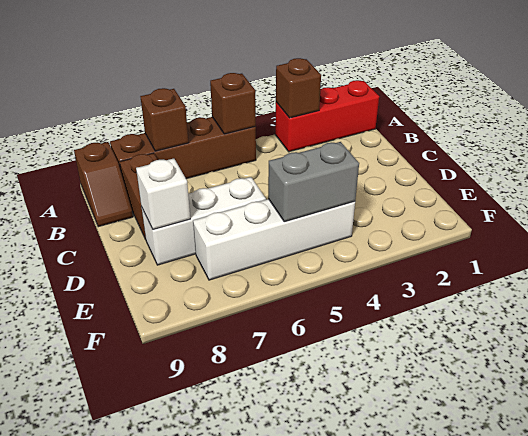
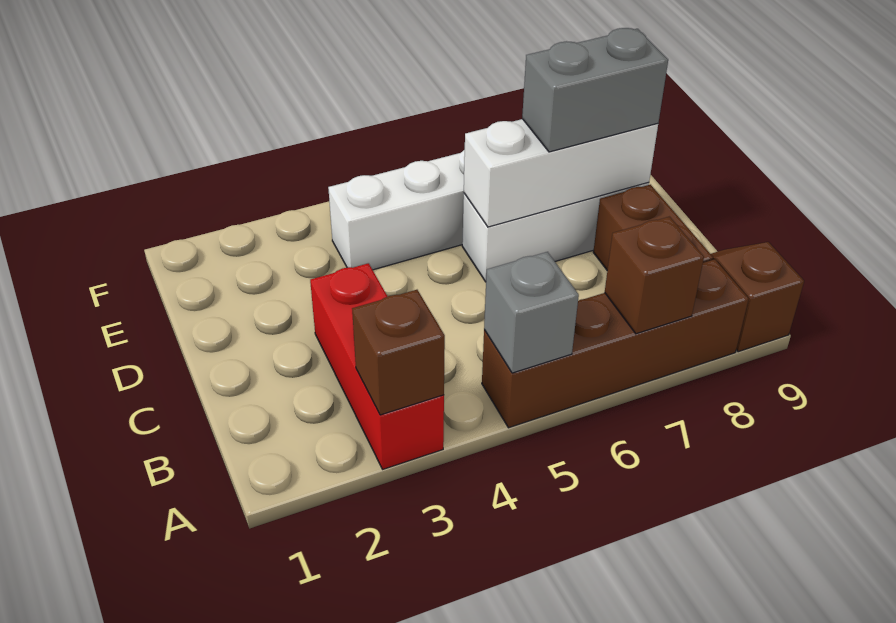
red 1x3 brick [275,80,379,152] -> red 1x3 brick turned to [310,263,444,469]
brown 1x1 brick [210,73,256,134] -> grey 1x1 brick [484,252,579,373]
white 1x1 brick [136,158,190,229] -> white 1x3 brick [464,119,658,227]
grey 1x2 brick [268,142,359,222] -> grey 1x2 brick moved to [522,28,668,152]

